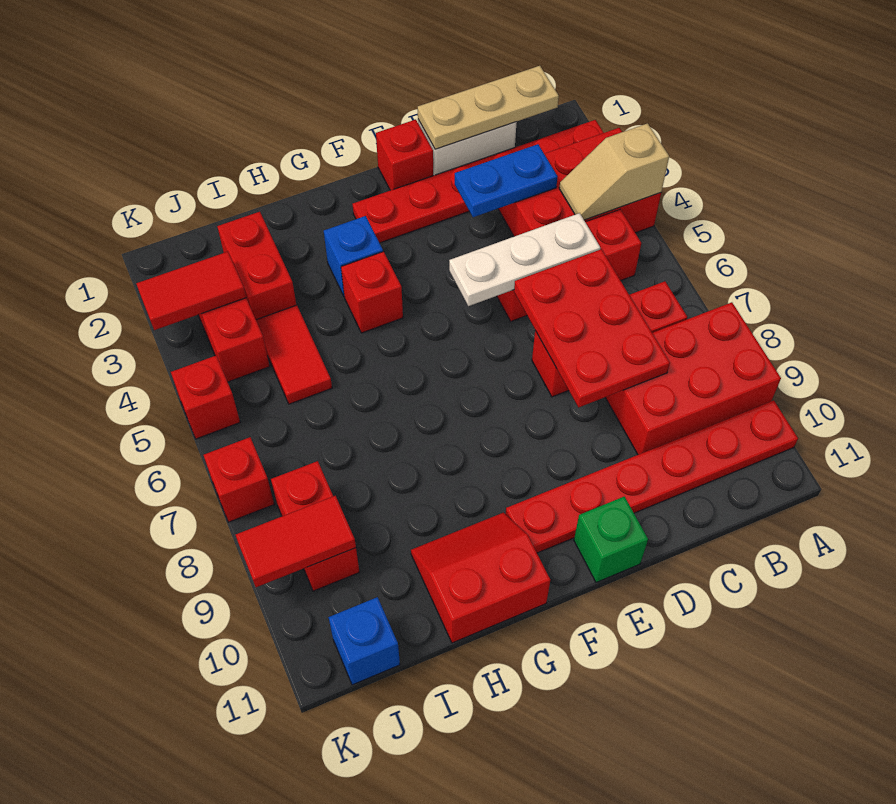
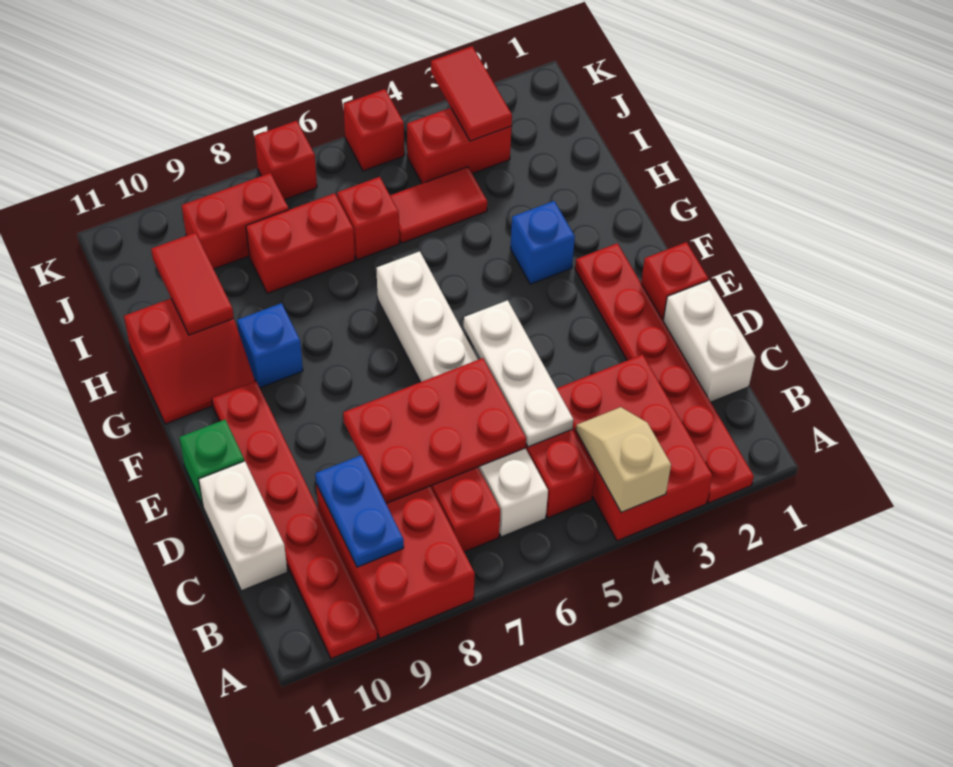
tan 1x3 plate [418,66,559,149] -> none
none -> white 1x6 brick [377,251,548,537]
blue 1x2 plate [455,144,558,217] -> blue 1x2 plate moved to [315,455,404,567]
none -> white 1x2 brick [199,461,287,591]
red 1x1 brick [341,252,403,333] -> red 1x1 brick moved to [337,177,399,260]
red 2x2 slope [411,513,550,643] -> red 2x2 slope turned to [124,299,255,424]
red 1x2 brick [217,212,296,320] -> red 1x2 brick moved to [246,193,355,293]
red 1x2 tile [236,496,356,587] -> red 1x2 tile moved to [151,232,234,335]
blue 1x1 brick [328,597,400,685] -> blue 1x1 brick moved to [237,303,303,388]

